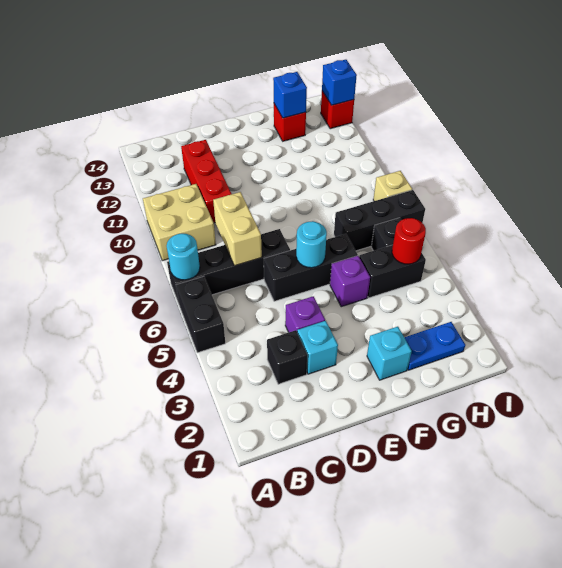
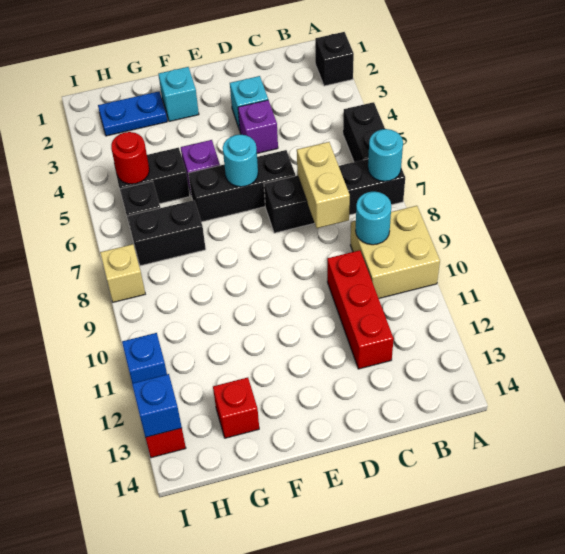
none -> cyan 1x1 round brick [356,192,391,245]
black 1x1 brick [267,330,308,384] -> black 1x1 brick moved to [315,32,354,86]
black 1x3 brick [334,190,425,251] -> black 1x2 brick [128,200,206,266]
blue 1x1 brick [273,72,307,118] -> blue 1x1 brick moved to [122,333,167,383]

